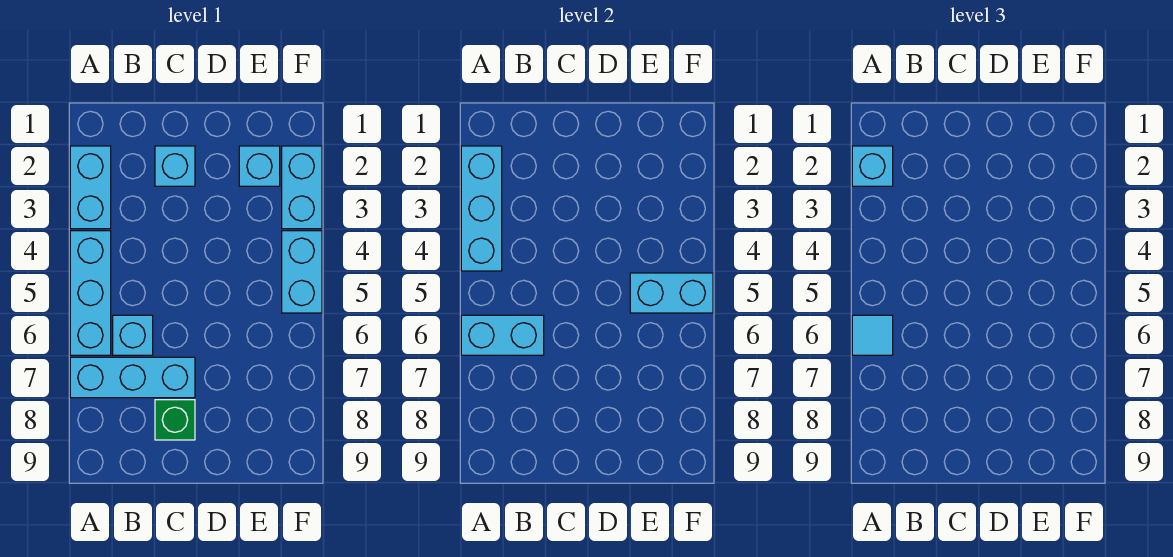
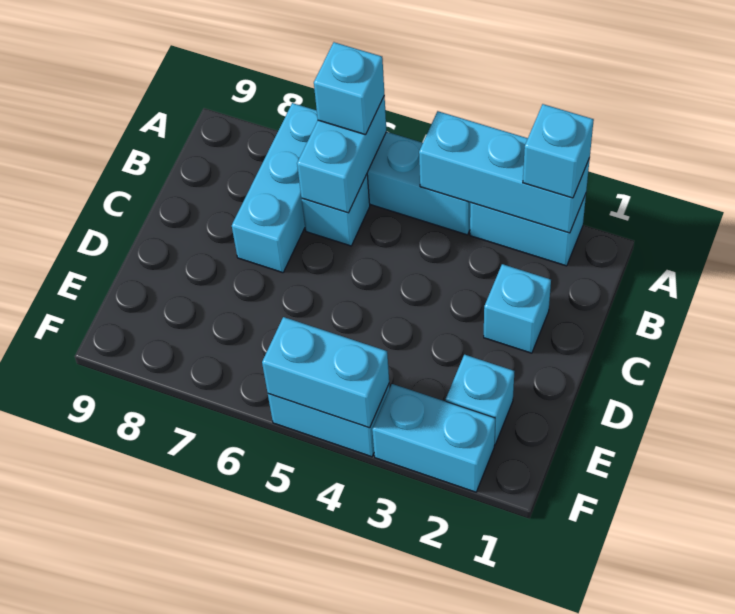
cyan 1x1 tile [852,315,893,355] -> cyan 1x1 brick [314,42,384,135]
green 1x1 brick [155,400,195,440] -> none
cyan 1x2 brick [630,273,713,313] -> cyan 1x2 brick turned to [262,317,389,428]

